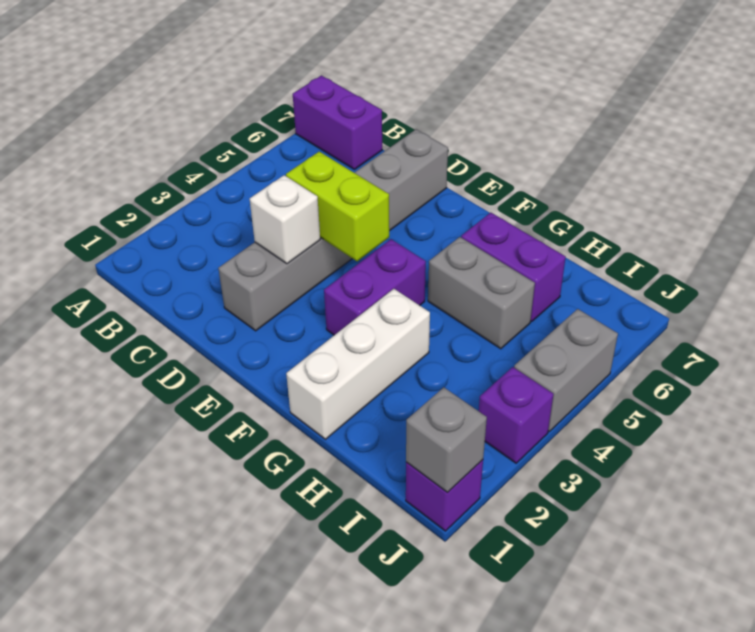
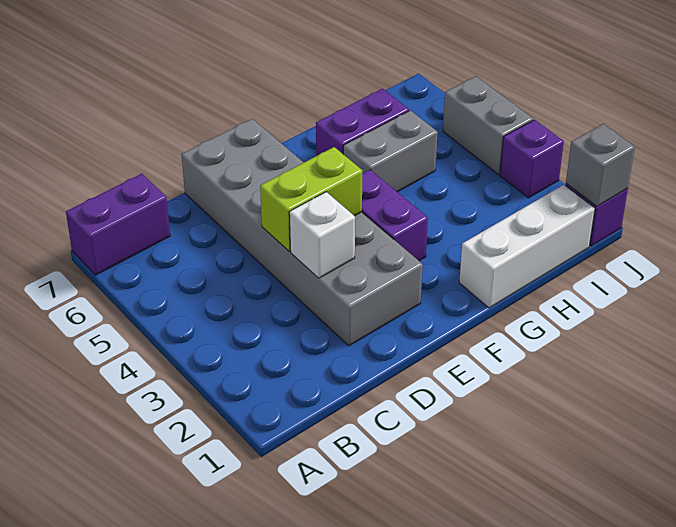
grey 1x6 brick [218,129,448,331] -> grey 2x6 brick [181,119,423,346]
white 1x3 brick [286,289,430,439] -> white 1x3 brick turned to [459,185,595,308]

